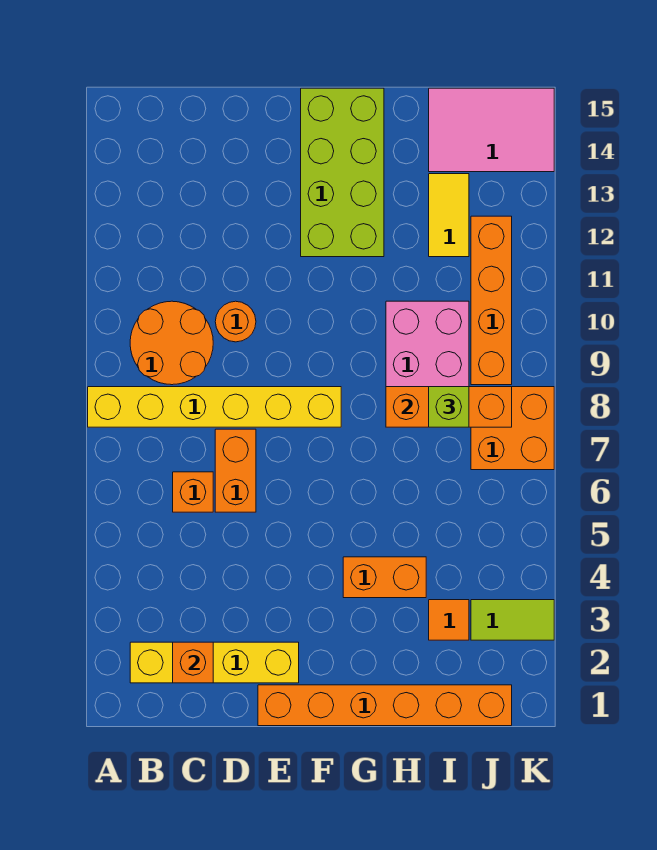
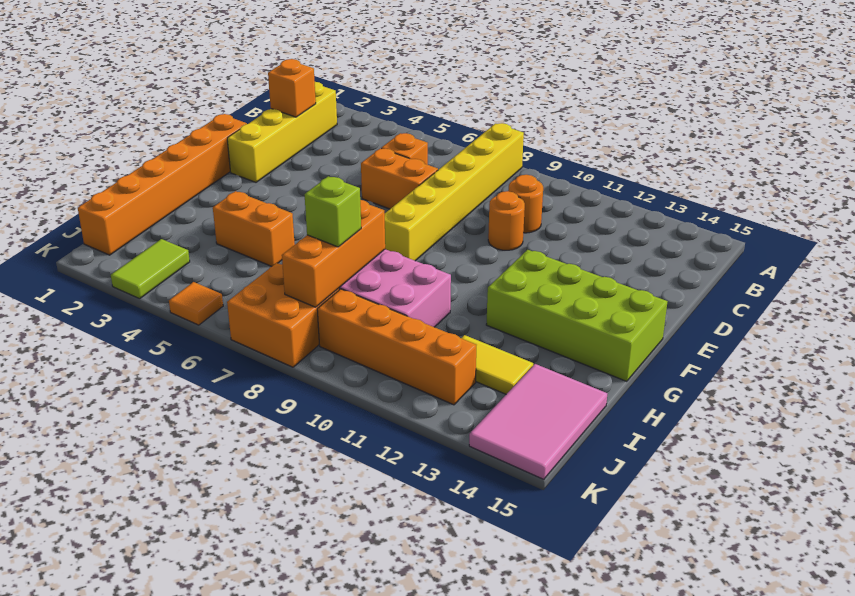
orange 2x2 round brick [130,301,213,385] -> orange 1x1 round brick [508,175,543,233]
orange 1x2 brick [343,557,426,598] -> orange 1x2 brick turned to [213,191,295,267]
orange 1x1 tile [429,600,469,640] -> orange 1x1 tile moved to [169,282,223,325]

